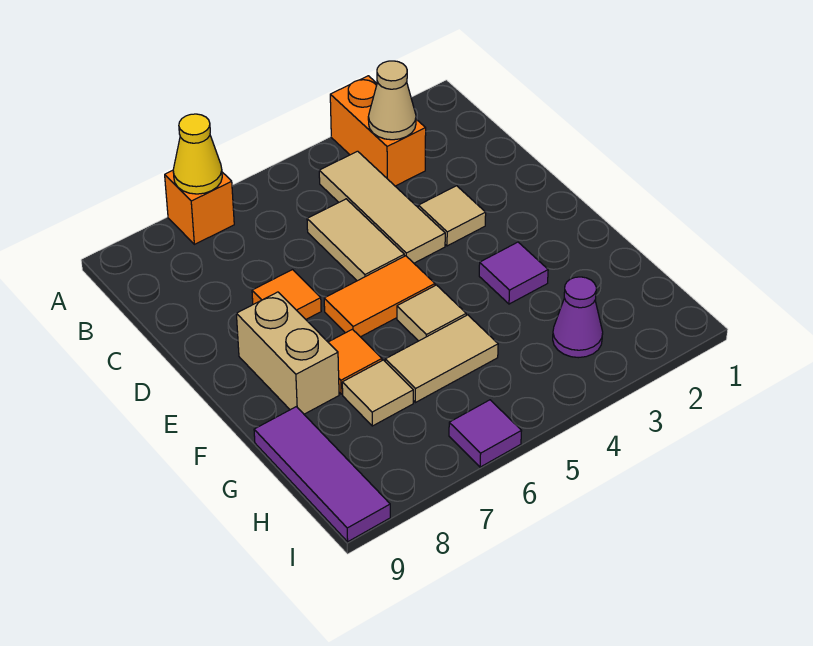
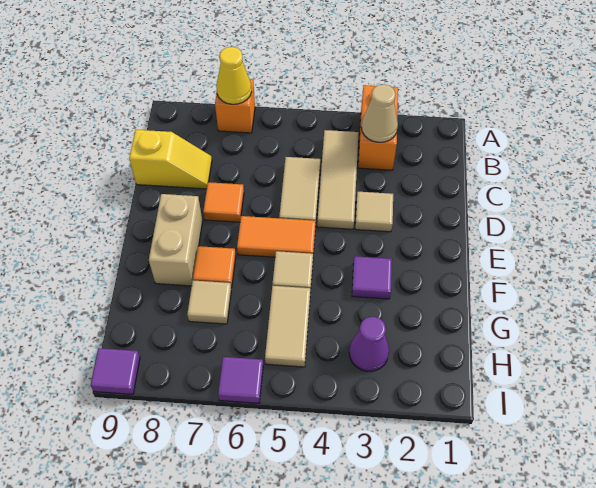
none -> yellow 1x2 slope [129,130,212,189]
tan 1x2 tile [385,315,498,403] -> tan 1x2 tile turned to [265,286,310,367]
purple 1x3 tile [254,407,390,542] -> purple 1x1 tile [91,348,140,394]

